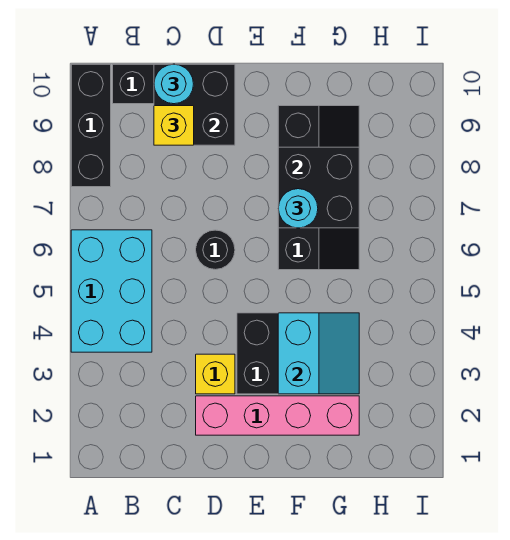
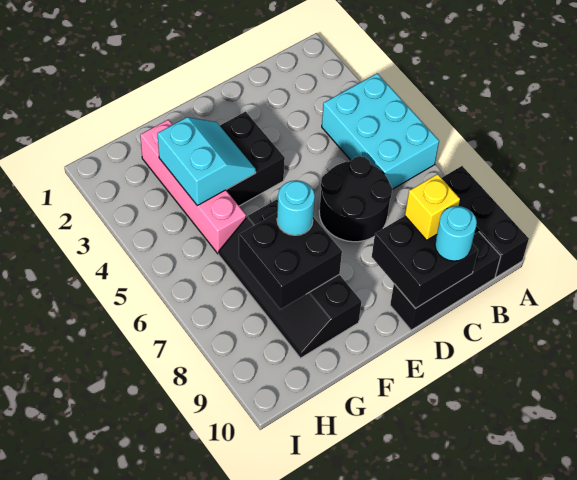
pink 1x4 brick [196,396,359,435] -> pink 1x4 brick turned to [140,120,246,254]
yellow 1x1 brick [196,354,235,394] -> none
black 1x1 round brick [196,230,235,270] -> black 2x2 round brick [319,156,392,242]
cyan 2x2 slope [278,313,359,394] -> cyan 2x2 slope turned to [157,117,256,206]

